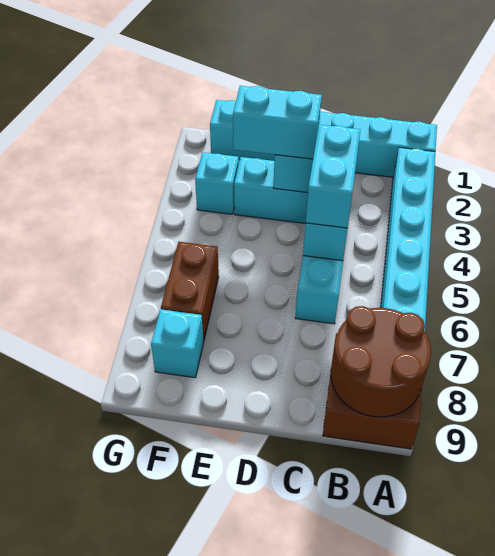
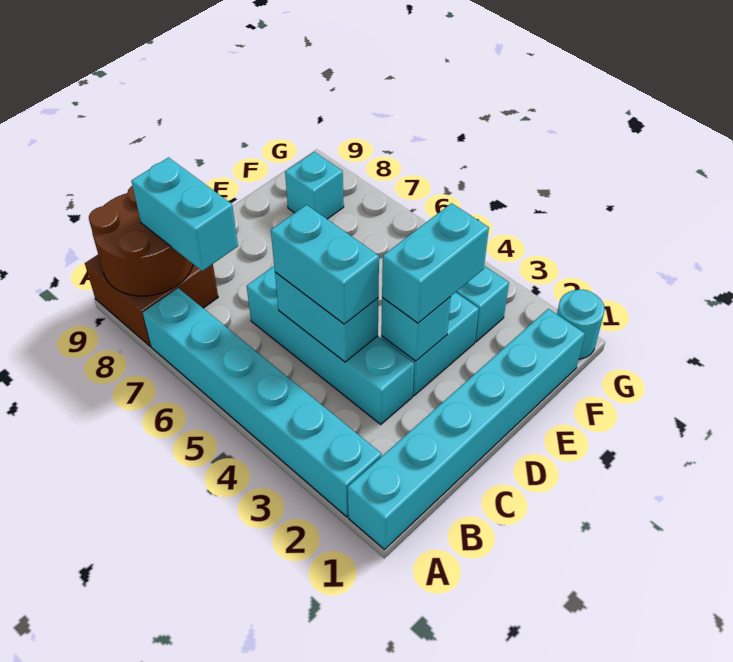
none -> cyan 1x2 brick [131,157,238,271]
brown 1x2 brick [161,242,219,342] -> none
none -> cyan 1x1 round brick [557,289,605,359]

